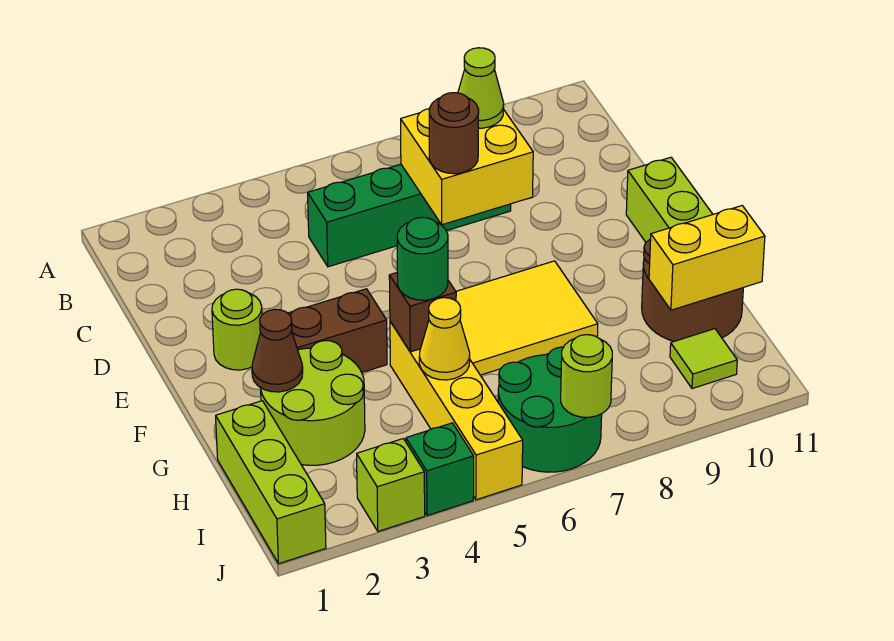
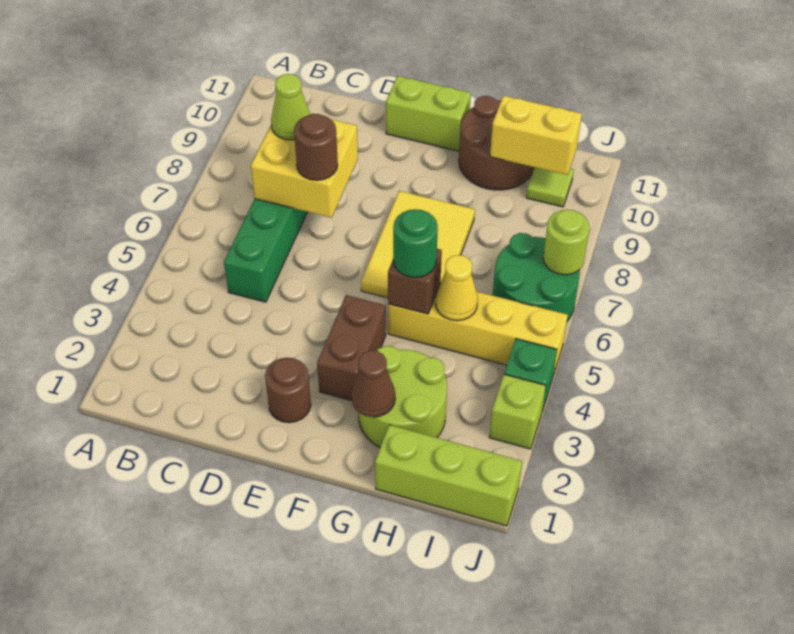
lime 1x1 round brick [212,289,262,370] -> brown 1x1 round brick [265,358,311,423]
yellow 1x2 brick [649,206,765,310] -> yellow 1x2 brick turned to [490,96,582,175]

